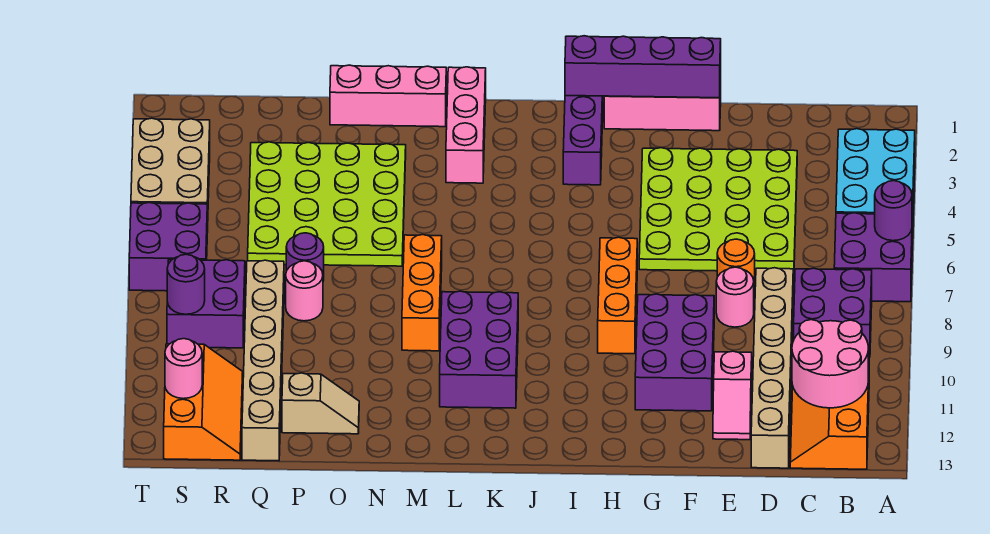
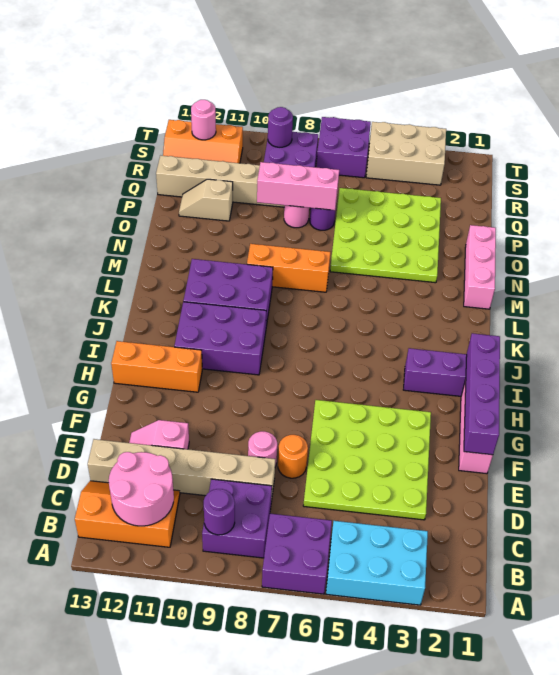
purple 1x1 round brick [875,181,912,241] -> purple 1x1 round brick moved to [204,489,235,535]
purple 2x3 brick [635,294,714,411] -> purple 2x3 brick moved to [174,302,266,375]
orange 1x3 brick [598,237,637,354] -> orange 1x3 brick moved to [111,341,202,392]
pink 1x3 brick [446,67,486,183] -> pink 1x3 brick moved to [257,162,339,210]
tan 1x2 slope [282,373,359,434] -> tan 1x2 slope turned to [179,179,233,221]

